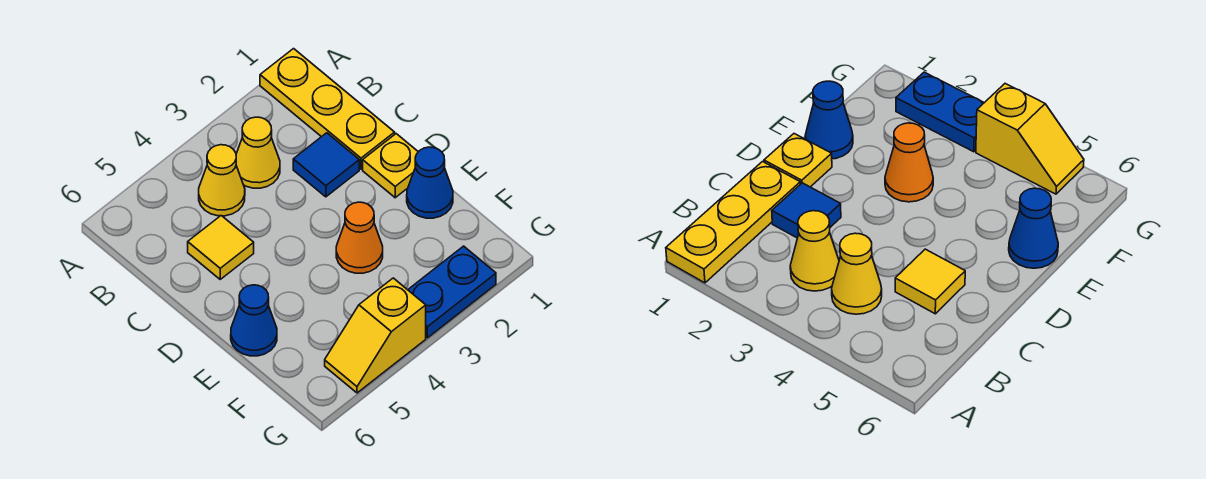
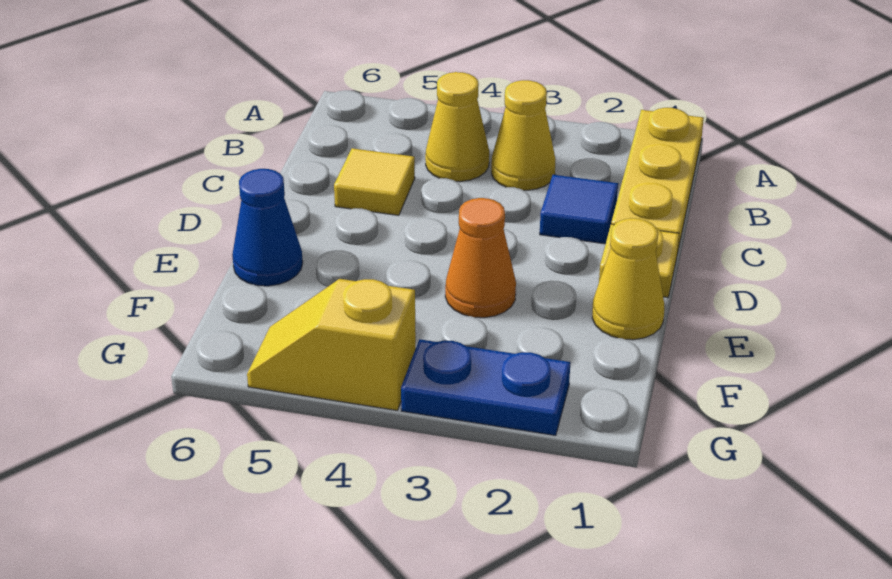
blue 1x1 cone [407,147,453,218] -> yellow 1x1 cone [592,218,665,340]

